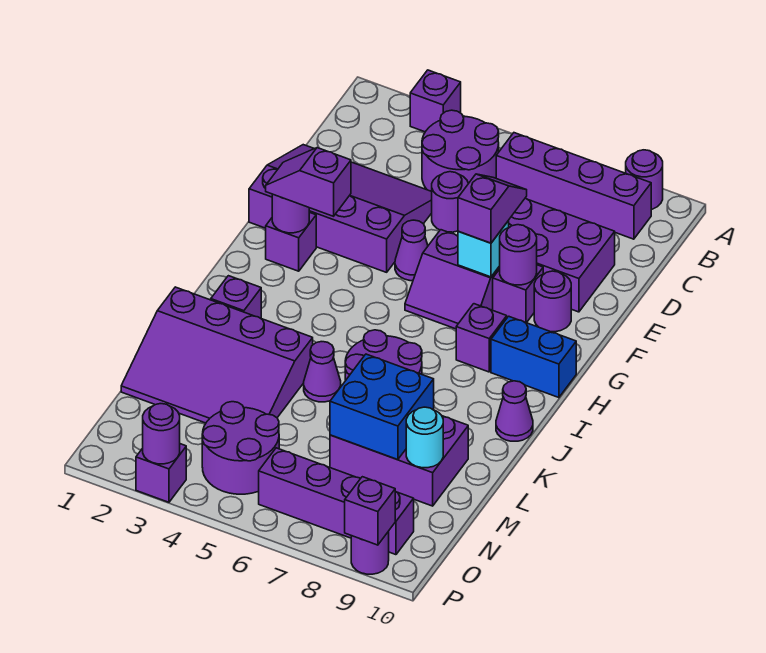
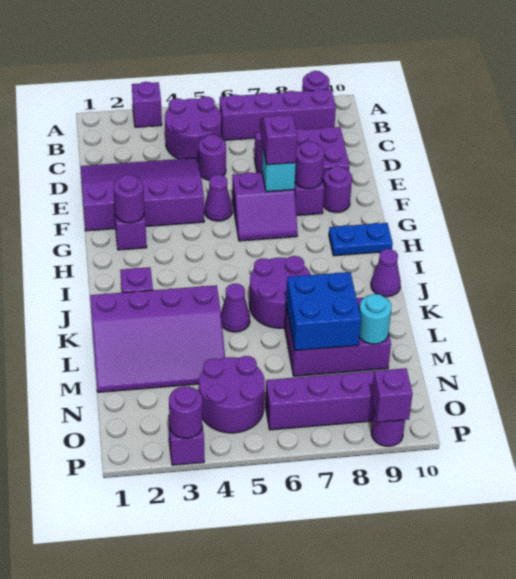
purple 1x2 slope [266,148,351,216] -> none
purple 1x1 brick [456,304,507,372] -> none
blue 1x2 brick [491,316,576,398] -> blue 1x2 plate [329,223,393,256]

